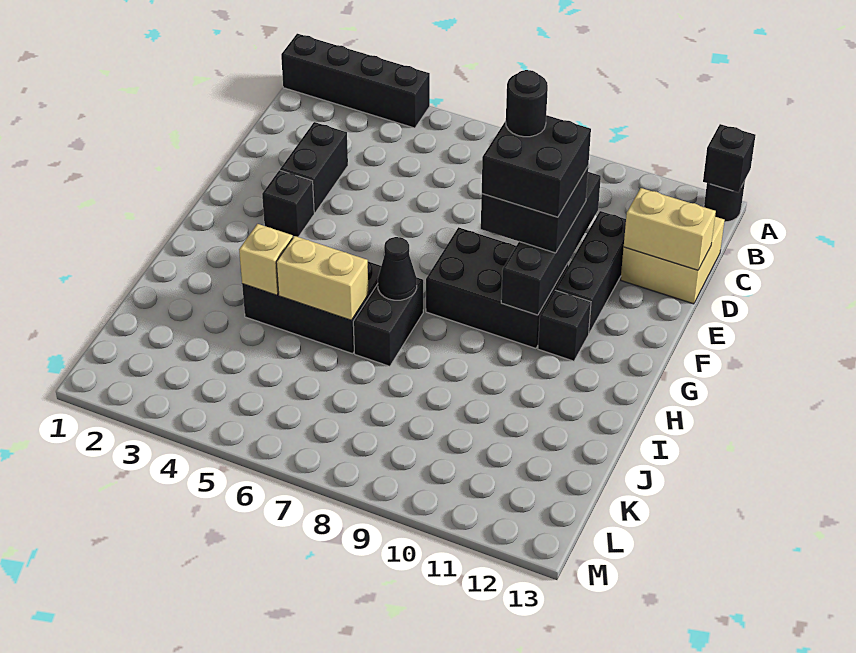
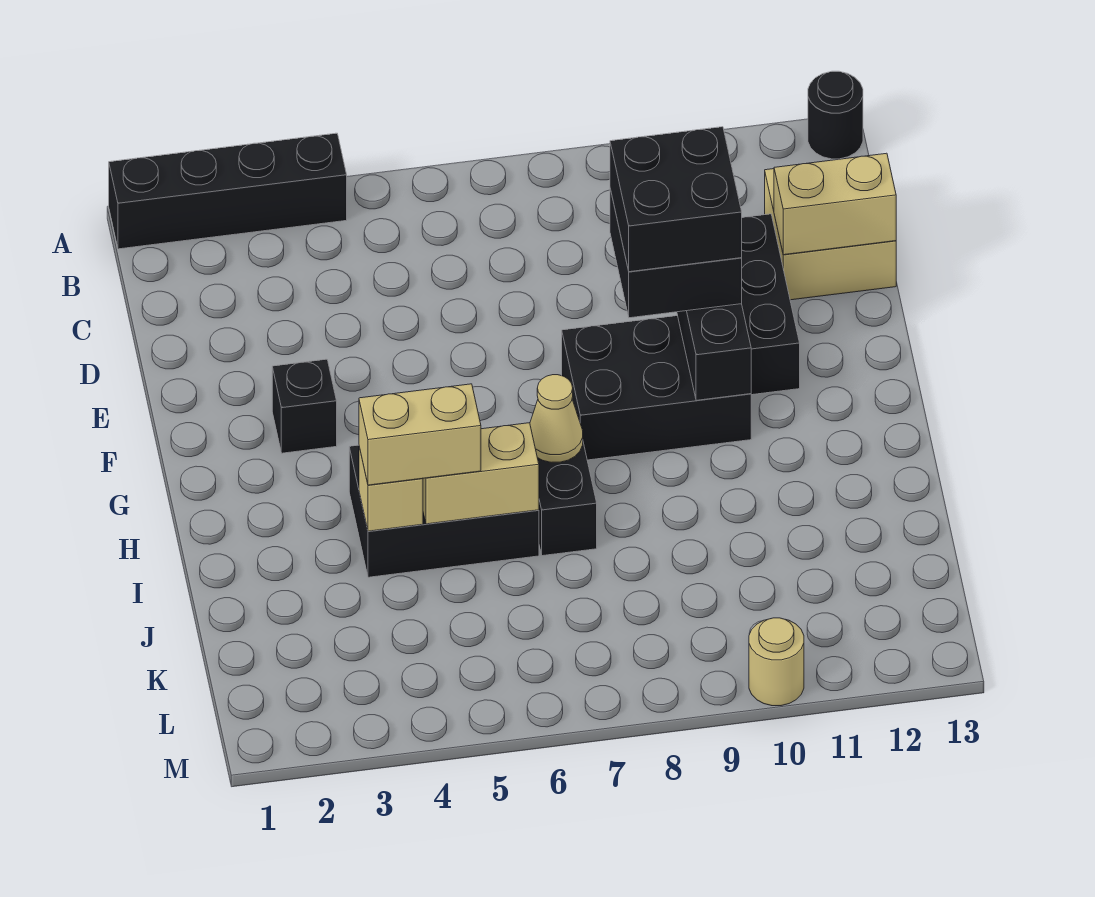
black 1x1 brick [703,124,755,192] -> none
black 1x2 brick [280,122,348,213] -> none
black 1x1 round brick [506,70,548,137] -> none
black 1x1 brick [538,290,591,361] -> none
black 1x1 cone [378,237,417,300] -> tan 1x1 cone [530,375,583,462]
none -> tan 1x2 brick [359,384,481,485]
none -> tan 1x1 round brick [749,618,804,706]

